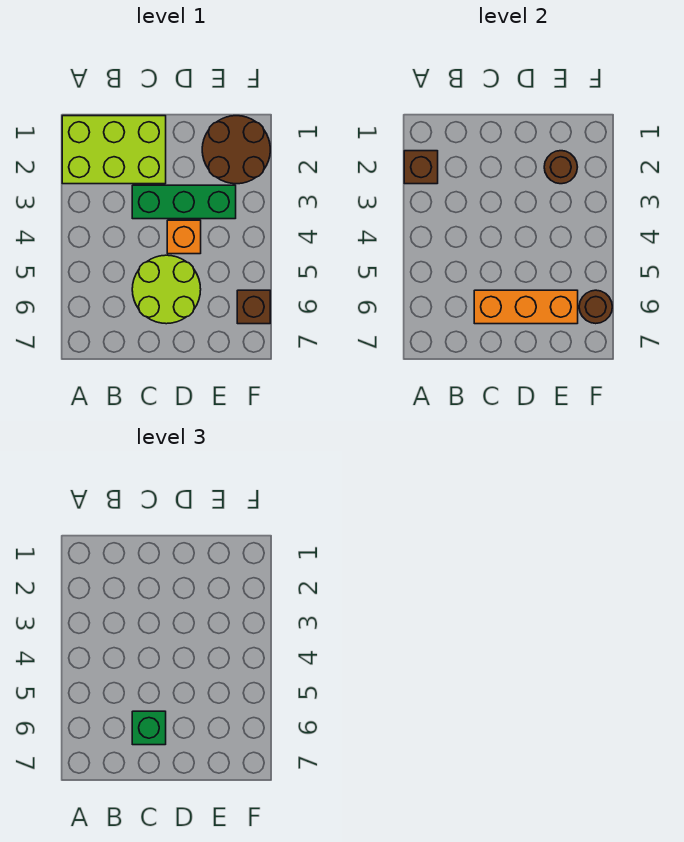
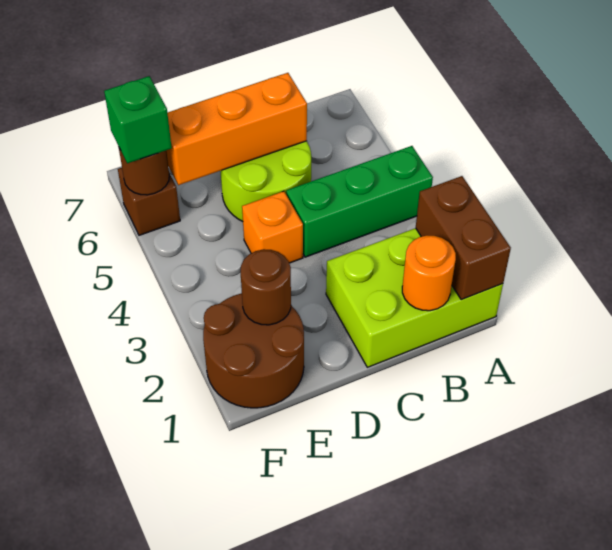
brown 1x1 brick [404,151,438,184] -> brown 1x2 brick [416,176,511,300]
none -> orange 1x1 round brick [402,236,456,311]
green 1x3 brick [132,185,236,219] -> green 1x3 brick moved to [286,146,433,257]
green 1x1 brick [132,711,166,745] -> green 1x1 brick moved to [104,76,172,163]

